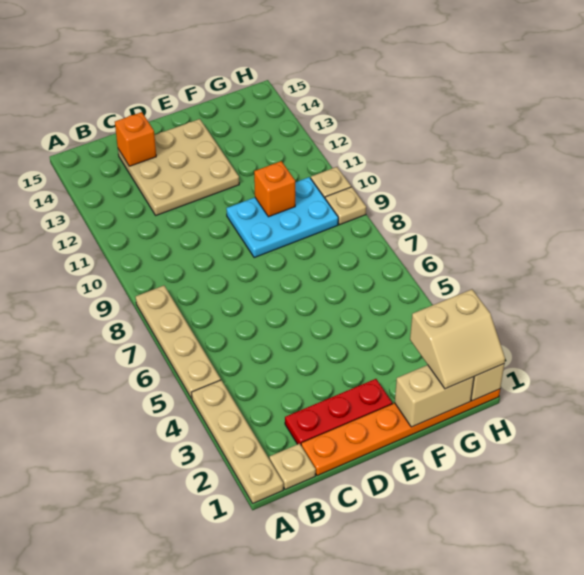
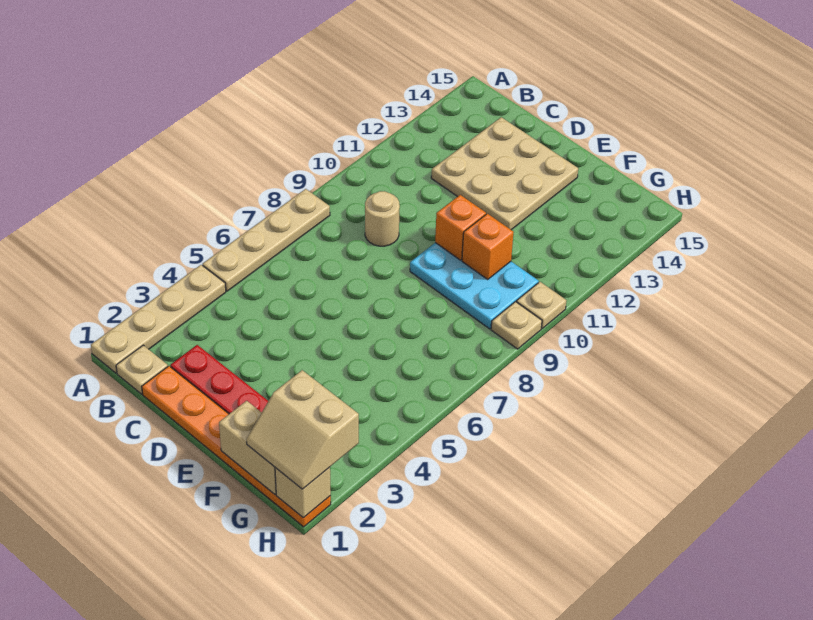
none -> tan 1x1 round brick [365,191,400,246]
orange 1x1 brick [115,112,156,166] -> orange 1x1 brick moved to [435,195,486,260]

